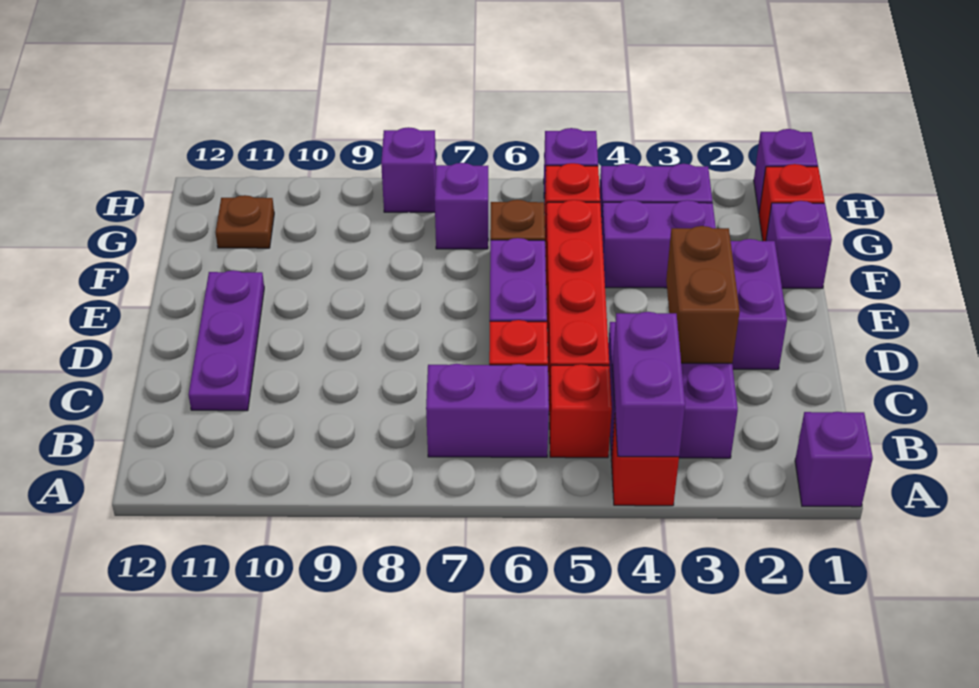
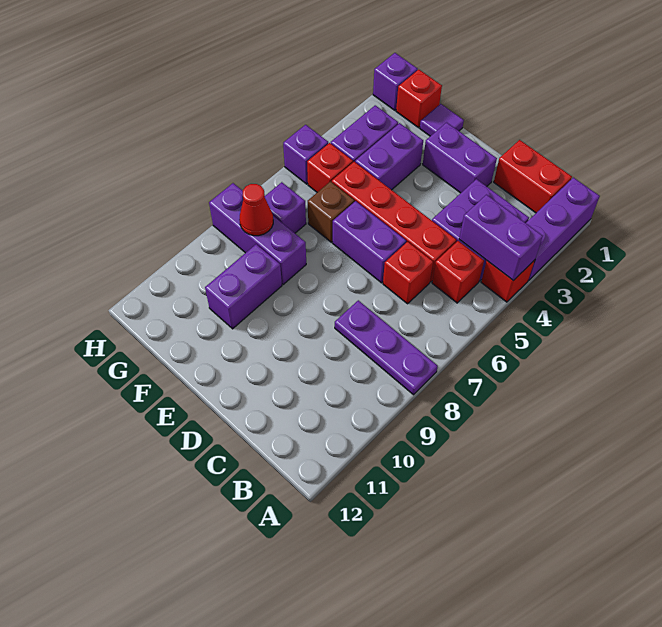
purple 1x1 brick [795,412,873,507] -> purple 1x3 brick [526,178,600,280]
none -> red 1x2 brick [494,140,572,213]
purple 1x2 brick [426,364,549,457] -> purple 1x2 brick moved to [205,244,282,329]
brown 1x2 brick [666,226,740,363] -> none
purple 1x3 plate [189,270,264,411] -> purple 1x3 plate moved to [335,300,438,395]
purple 1x1 brick [766,201,832,288] -> purple 1x1 tile [420,104,464,136]
none -> red 1x1 cone [239,184,273,236]
brown 1x1 plate [216,195,274,248] -> none
purple 1x1 brick [381,127,436,212] -> purple 1x3 brick [209,183,306,284]

